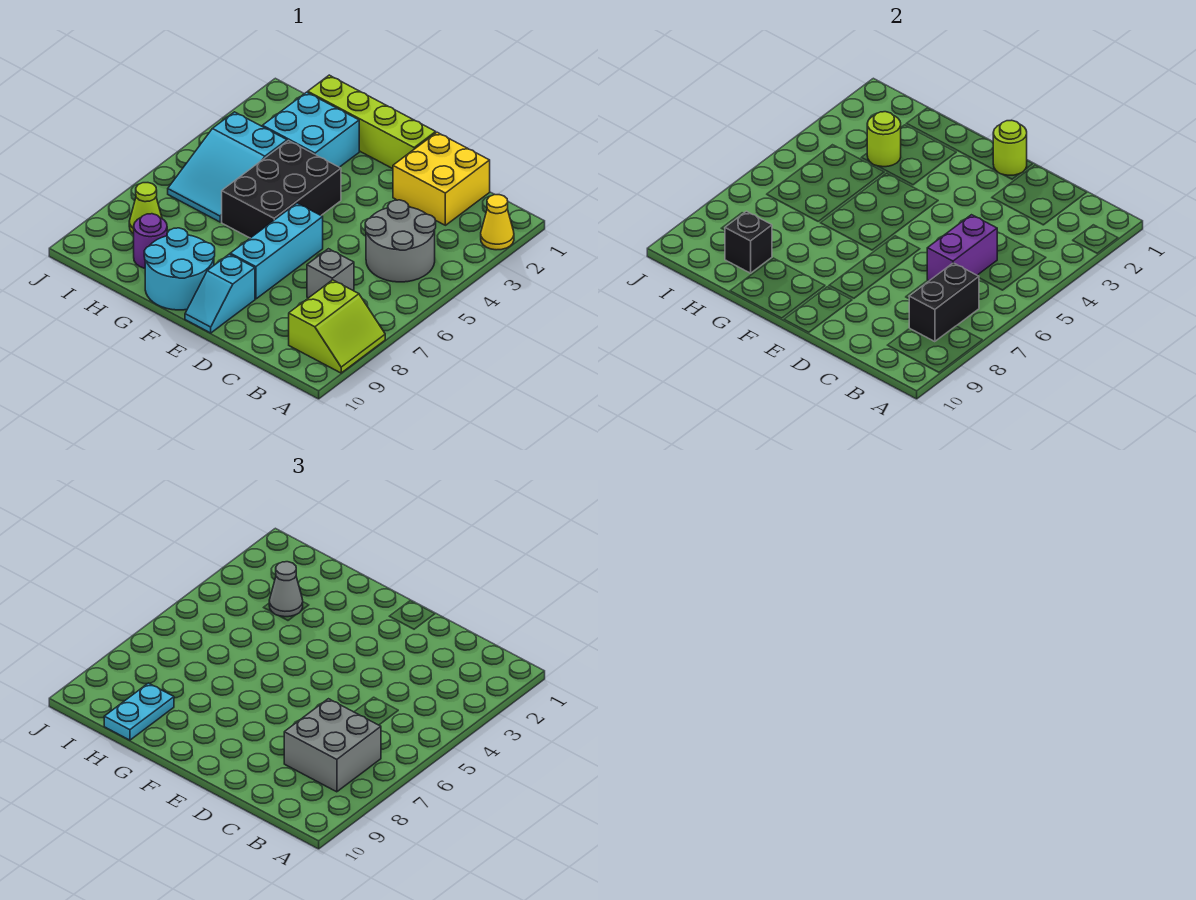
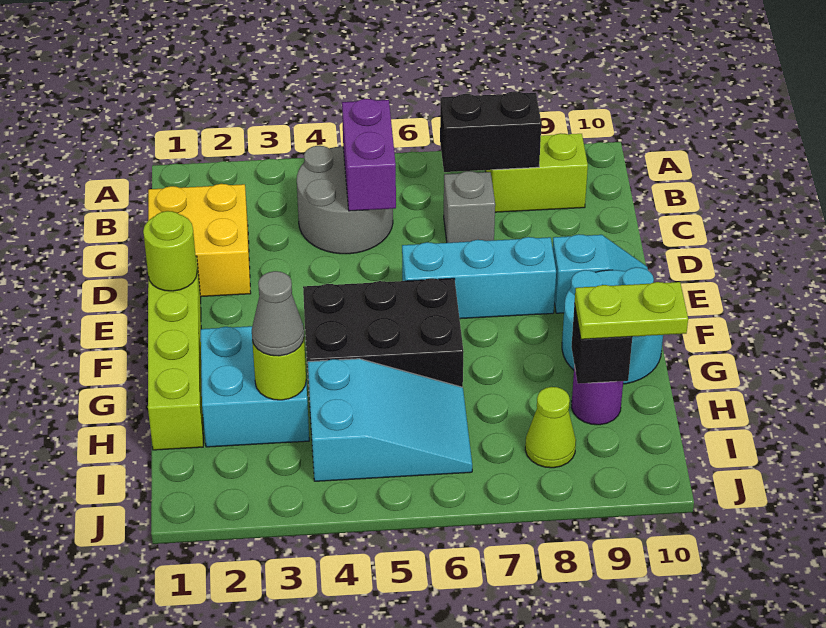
yellow 1x1 cone [481,195,514,250] -> none
grey 2x2 brick [284,699,381,792] -> none
purple 1x2 brick [927,215,997,281] -> purple 1x2 brick turned to [342,99,396,211]
cyan 1x2 plate [104,683,174,740] -> lime 1x2 plate [575,282,688,339]

